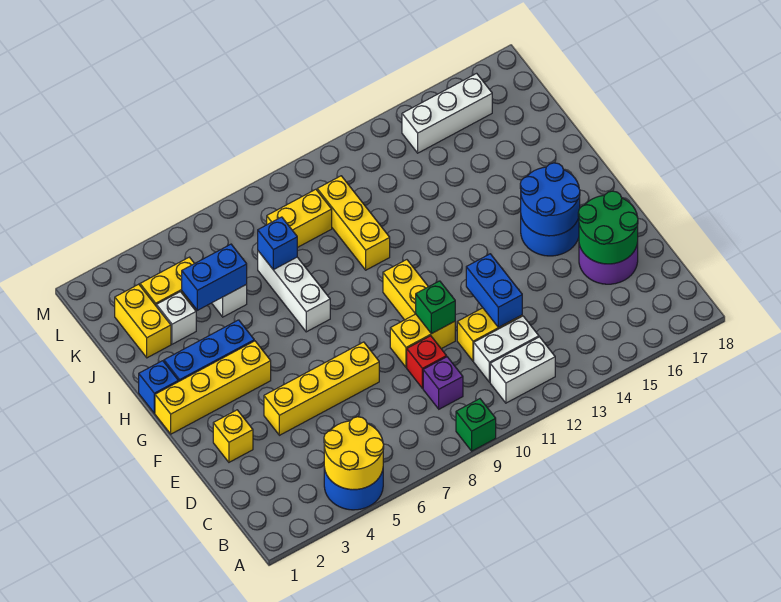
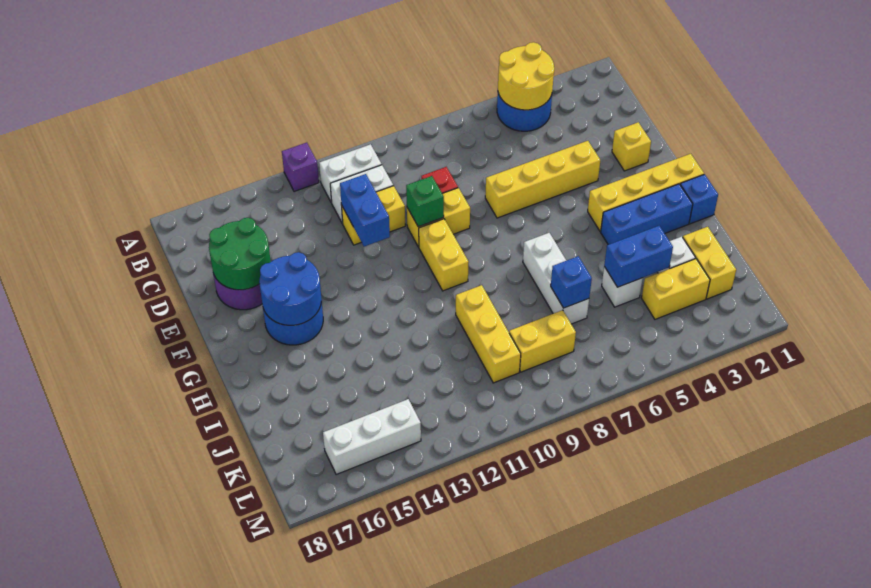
green 1x1 brick [456,399,496,451] -> none
purple 1x1 brick [423,357,463,409] -> purple 1x1 brick moved to [282,143,319,191]

